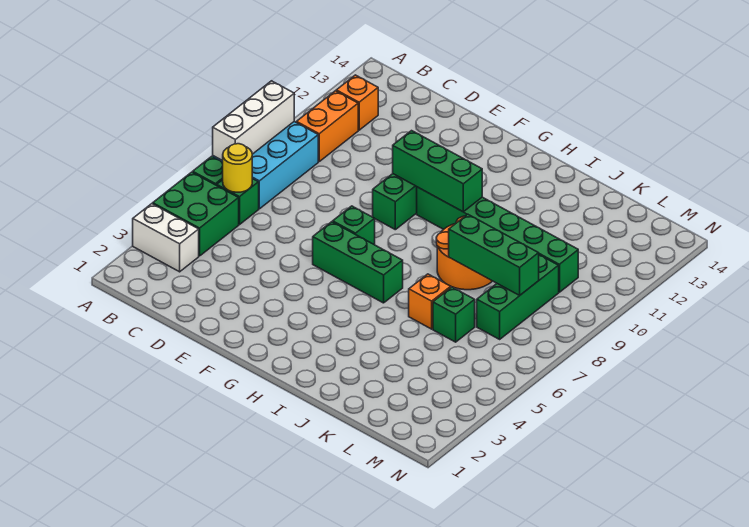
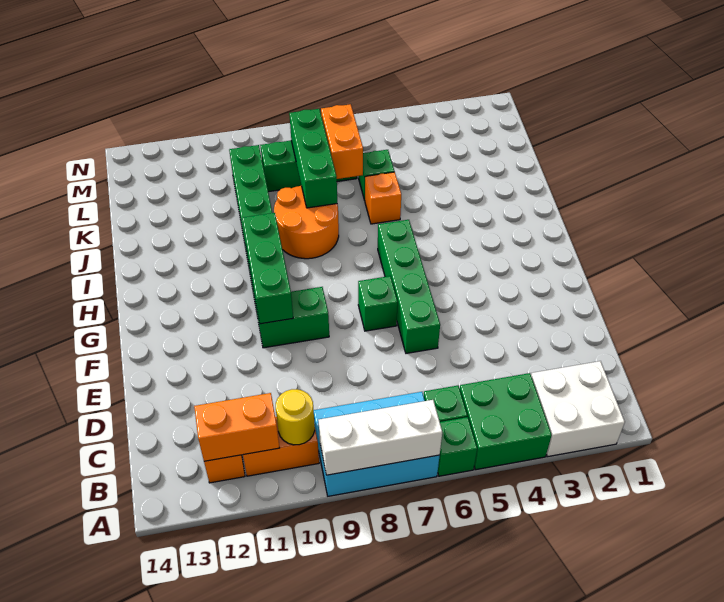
white 1x2 brick [133,204,199,272] -> white 2x2 brick [531,361,625,457]
yellow 1x1 round brick [223,144,252,192] -> yellow 1x1 round brick moved to [276,389,315,445]
none -> orange 1x2 brick [194,393,279,461]
green 1x3 brick [313,222,403,303] -> green 1x4 brick [378,220,440,353]
none -> orange 1x2 brick [321,104,363,179]

